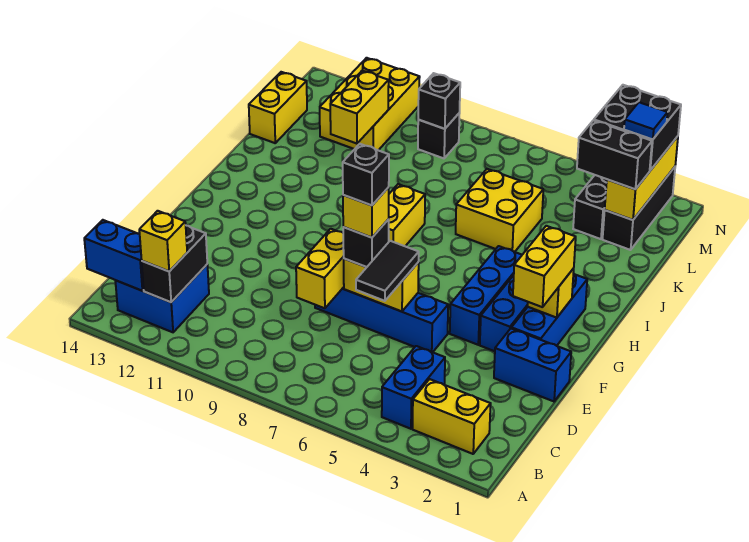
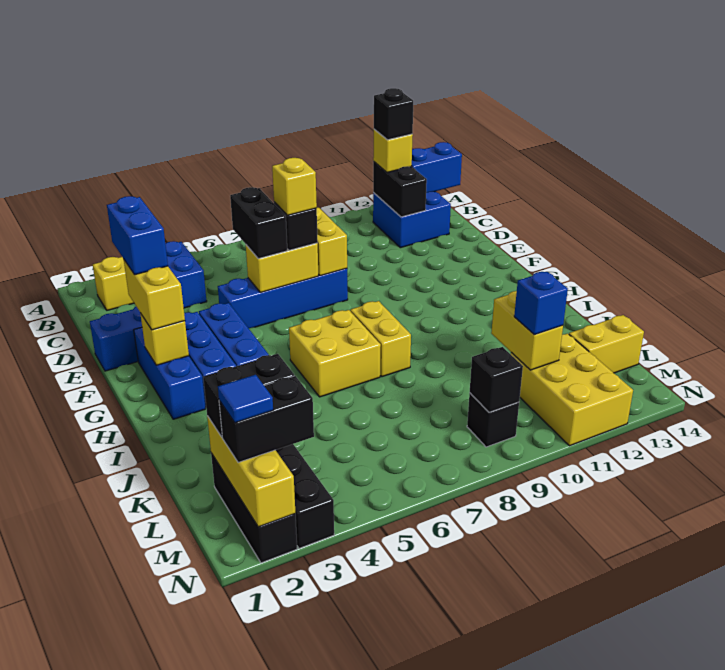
black 1x2 tile [356,241,419,301] -> black 1x2 brick [230,187,287,259]
none -> blue 1x2 brick [107,196,168,275]
black 1x1 brick [343,144,389,205] -> black 1x1 brick moved to [374,88,413,140]
yellow 2x2 brick [456,169,543,252] -> yellow 2x2 brick moved to [289,310,381,397]
yellow 1x2 brick [249,72,307,143] -> yellow 1x2 brick turned to [569,315,644,373]
none -> blue 1x1 brick [514,272,568,334]
black 2x2 brick [594,85,681,170] -> black 1x2 brick [219,376,314,463]

